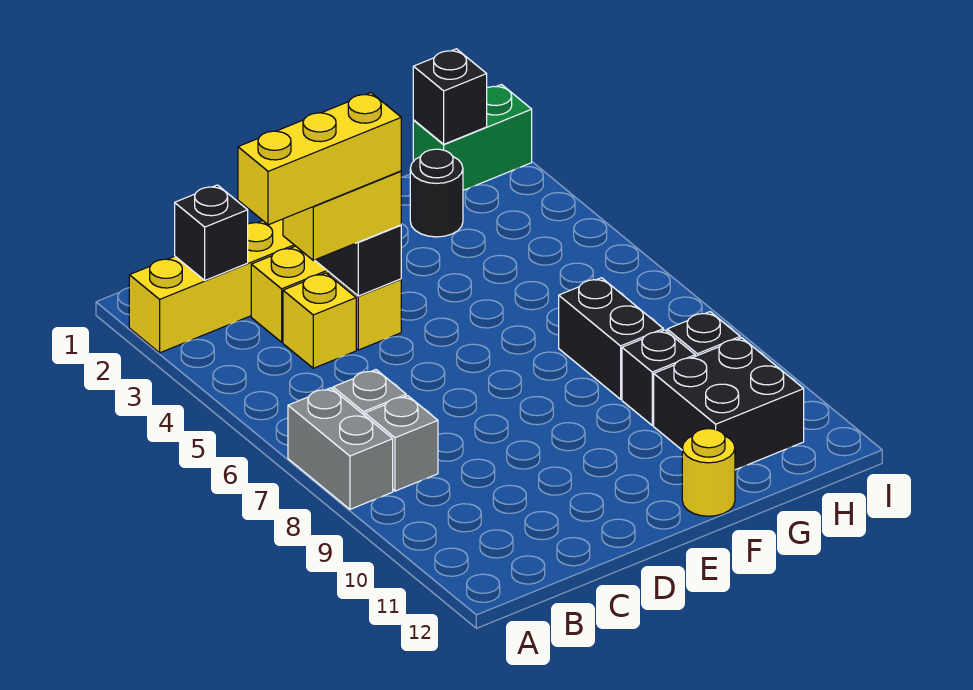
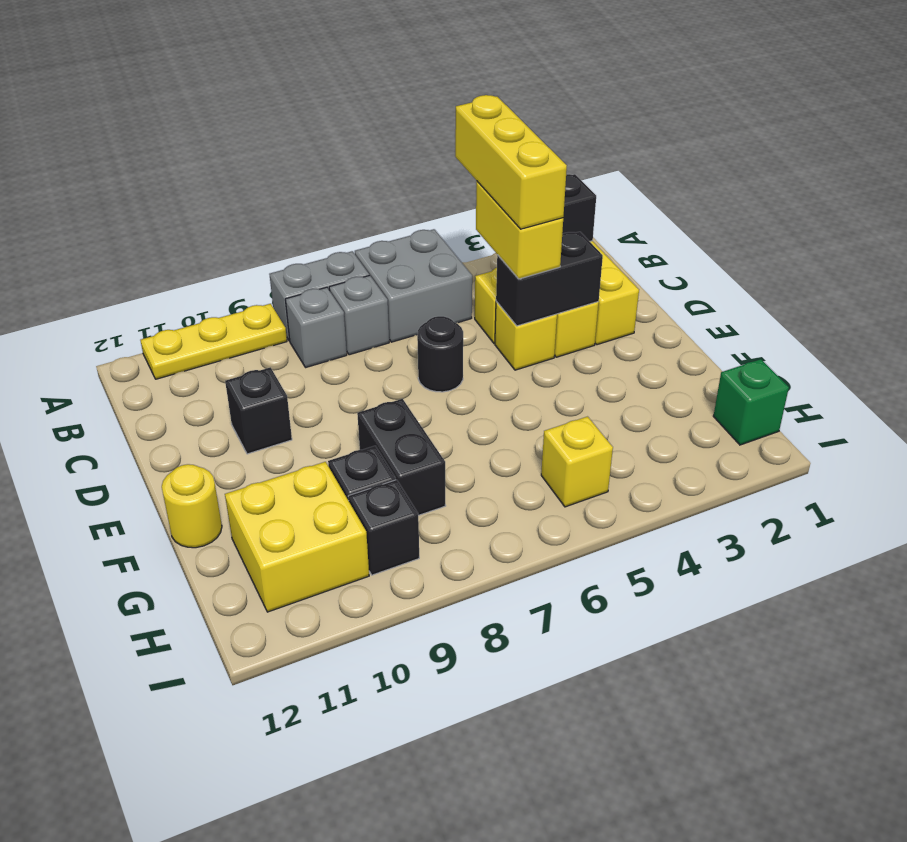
none -> grey 2x2 brick [355,229,472,342]
none -> yellow 1x3 plate [141,304,287,379]
black 1x1 round brick [410,149,463,237] -> black 1x1 round brick moved to [417,316,463,392]
black 1x2 brick [559,278,663,399] -> black 1x2 brick turned to [357,399,446,515]
black 2x2 brick [654,338,804,470] -> yellow 2x2 brick [225,462,369,612]
green 1x2 brick [413,85,532,190] -> green 1x1 brick [713,359,789,445]
black 1x1 brick [413,49,487,144] -> black 1x1 brick moved to [225,367,292,454]
none -> yellow 1x1 brick [541,417,613,507]

